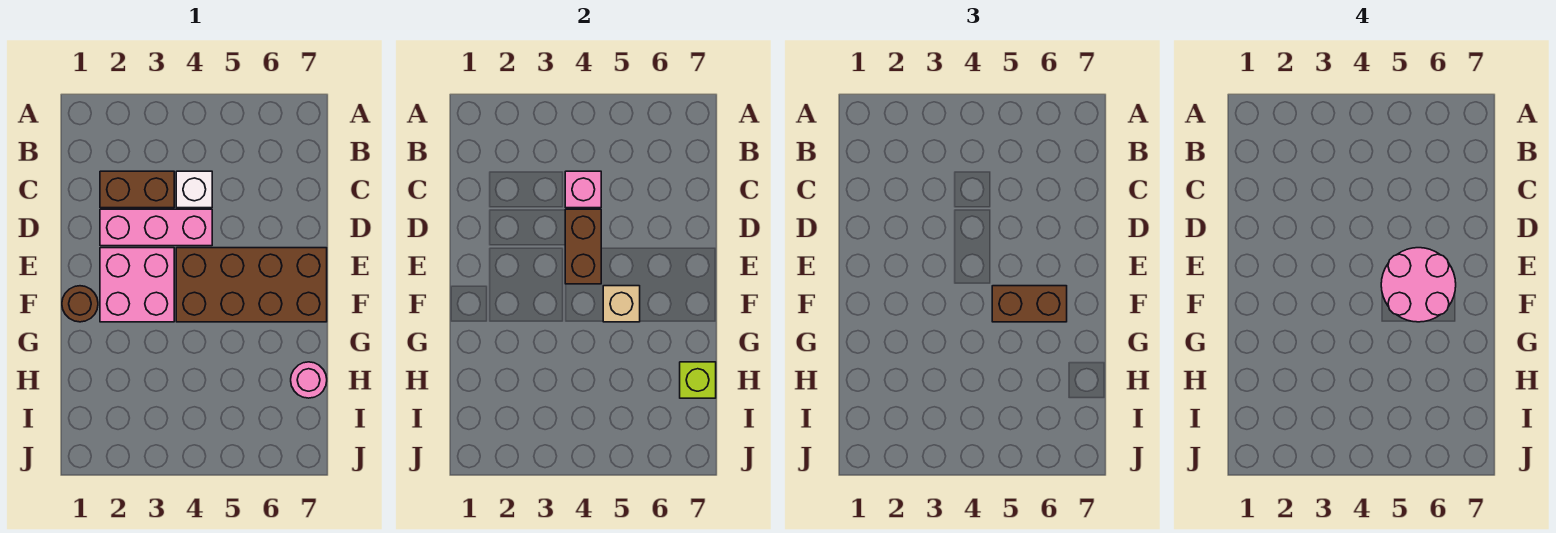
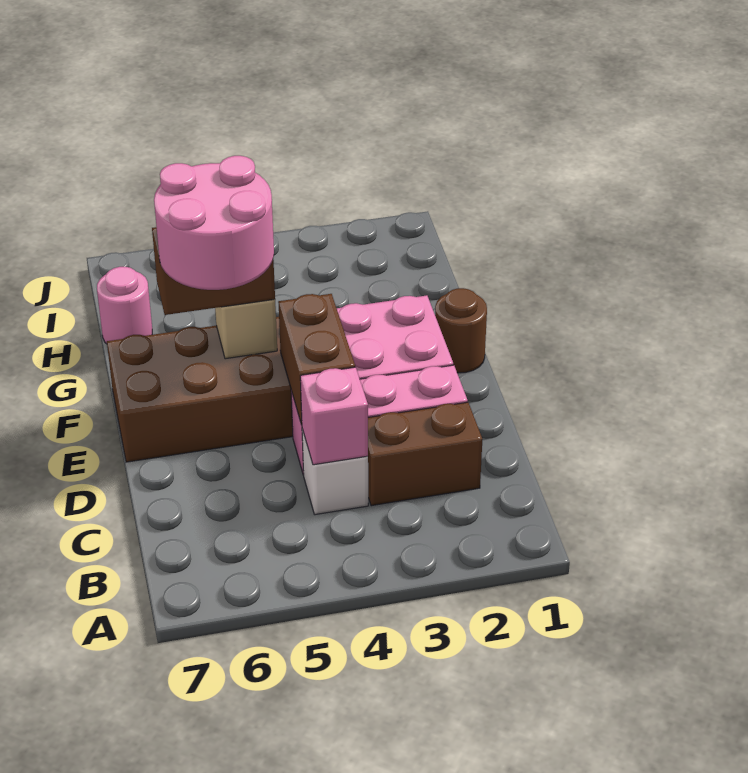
lime 1x1 brick [680,362,716,398] -> none

